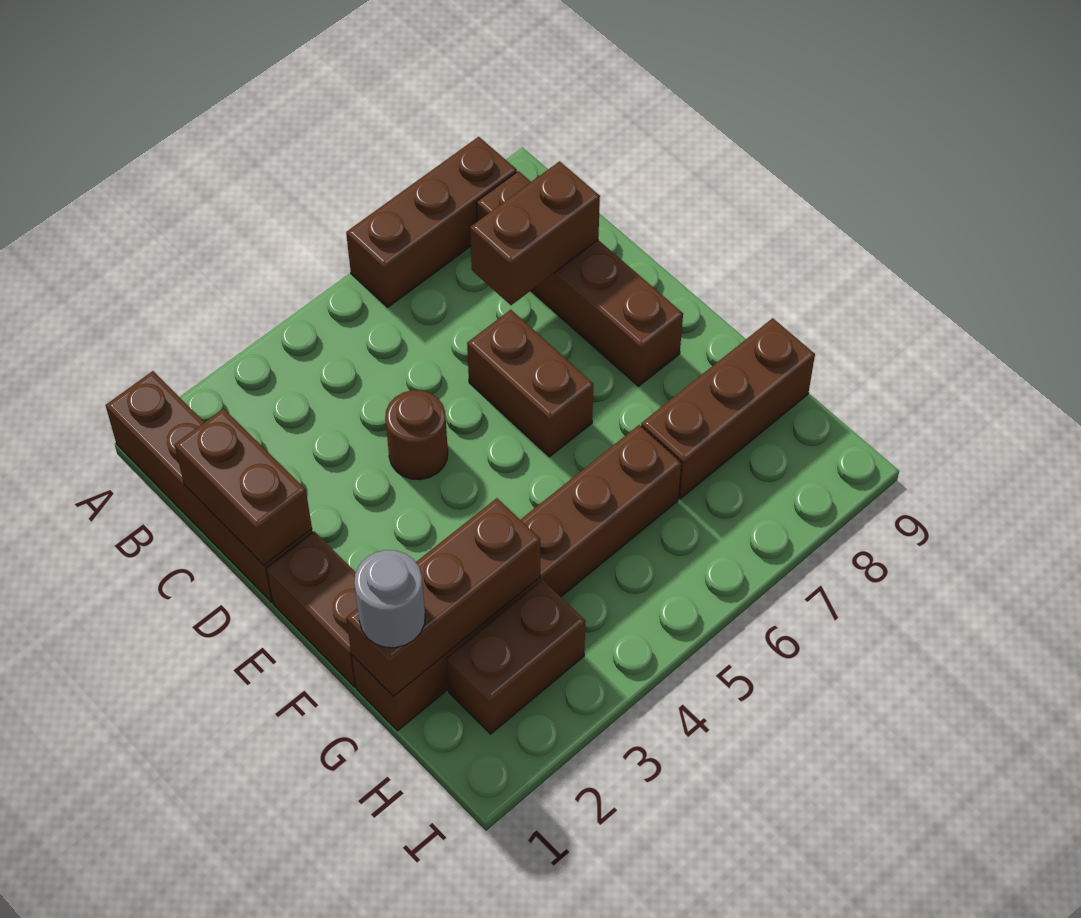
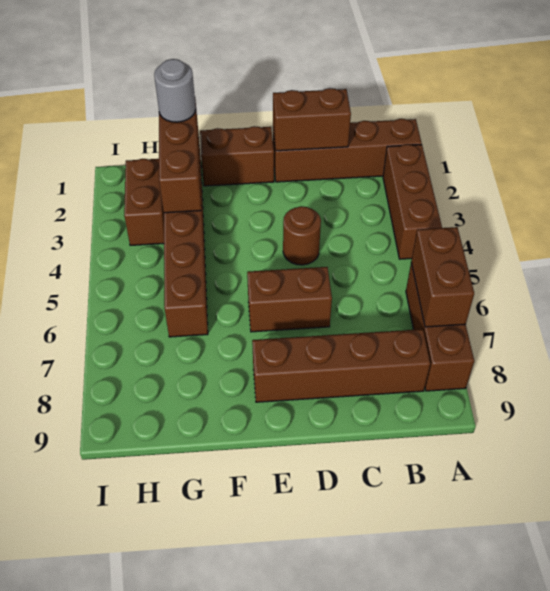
brown 1x2 brick [470,161,600,305] -> brown 1x2 brick moved to [411,227,474,327]
brown 1x3 brick [641,318,815,499] -> brown 1x3 brick moved to [383,144,442,259]

